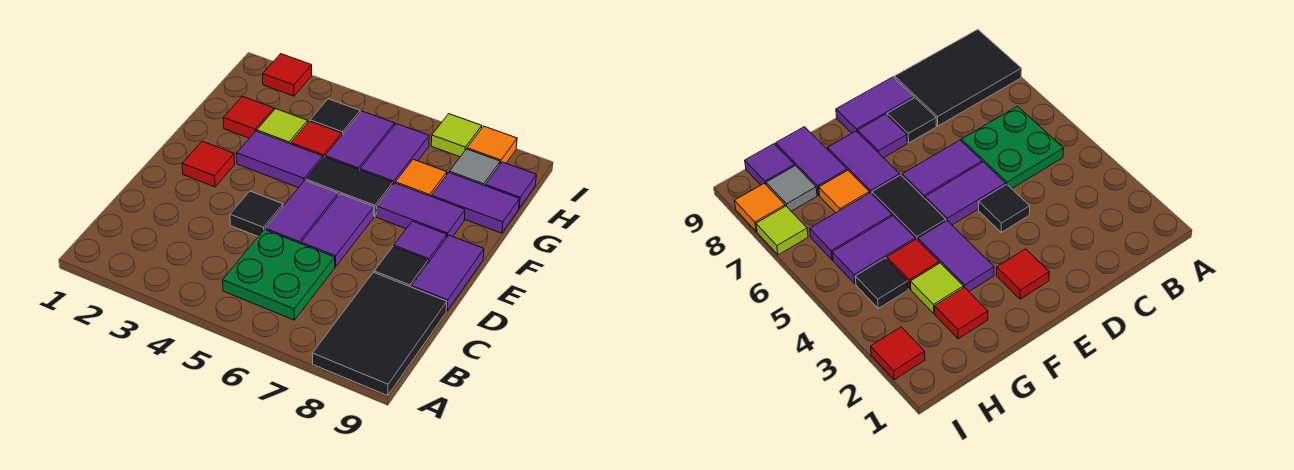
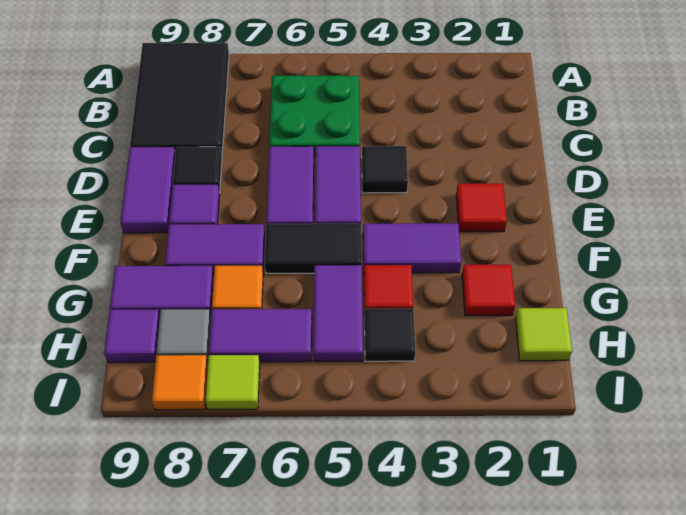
lime 1x1 tile [257,109,308,144] -> lime 1x1 tile moved to [515,308,572,361]
purple 1x2 tile [360,124,429,184] -> purple 1x2 tile turned to [209,309,312,362]
red 1x1 tile [263,54,312,96] -> none

